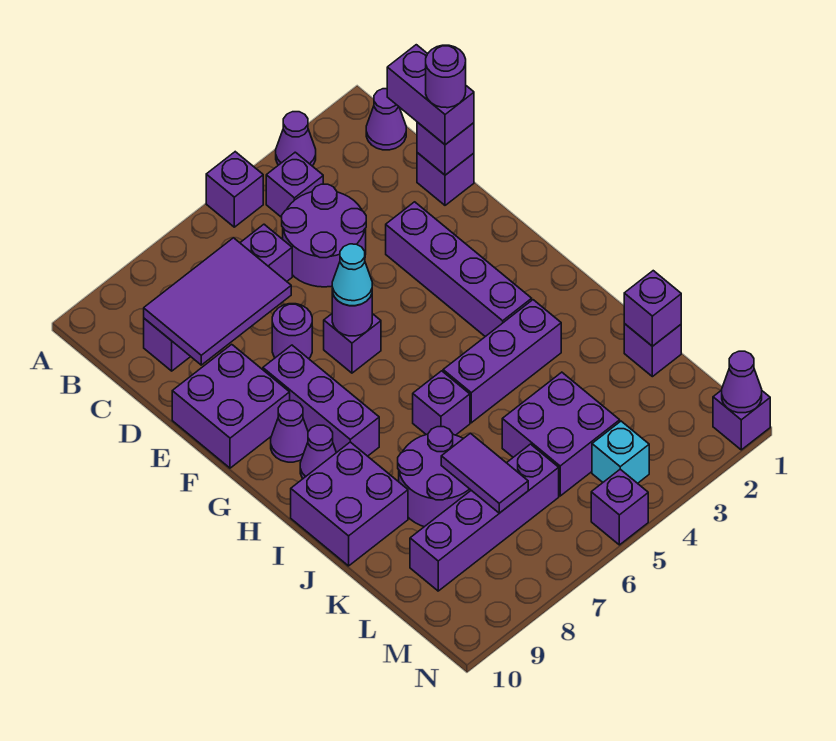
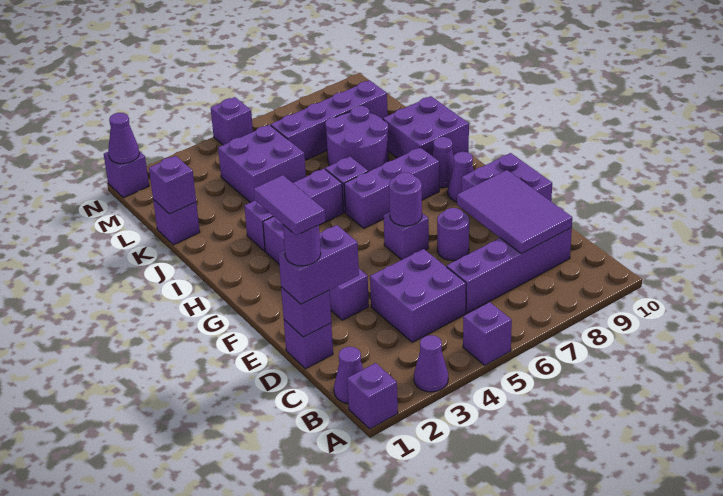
purple 1x1 brick [266,152,323,217] -> purple 1x1 brick moved to [347,363,398,429]
purple 1x2 brick [387,45,474,145] -> purple 1x2 brick turned to [278,225,359,304]
purple 2x2 round brick [282,184,366,287] -> purple 2x2 brick [370,249,466,342]
purple 2x3 tile [144,238,291,365] -> purple 2x3 tile turned to [457,170,572,254]
cyan 1x1 cone [332,244,372,306] -> none
purple 1x3 brick [263,345,379,456] -> purple 1x3 brick turned to [344,147,439,228]
purple 1x2 tile [441,433,528,513] -> purple 1x2 tile moved to [254,175,326,235]
cyan 1x1 brick [592,421,649,483] -> none

